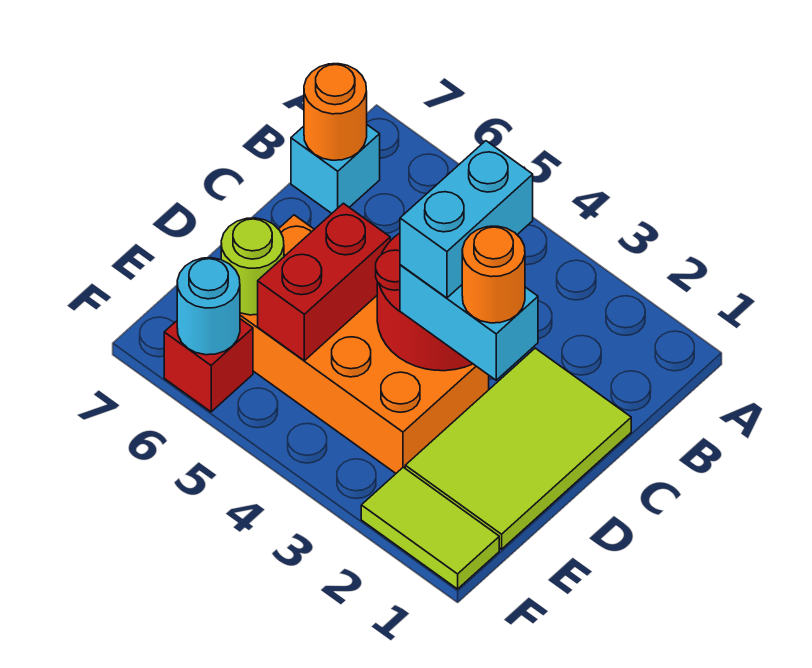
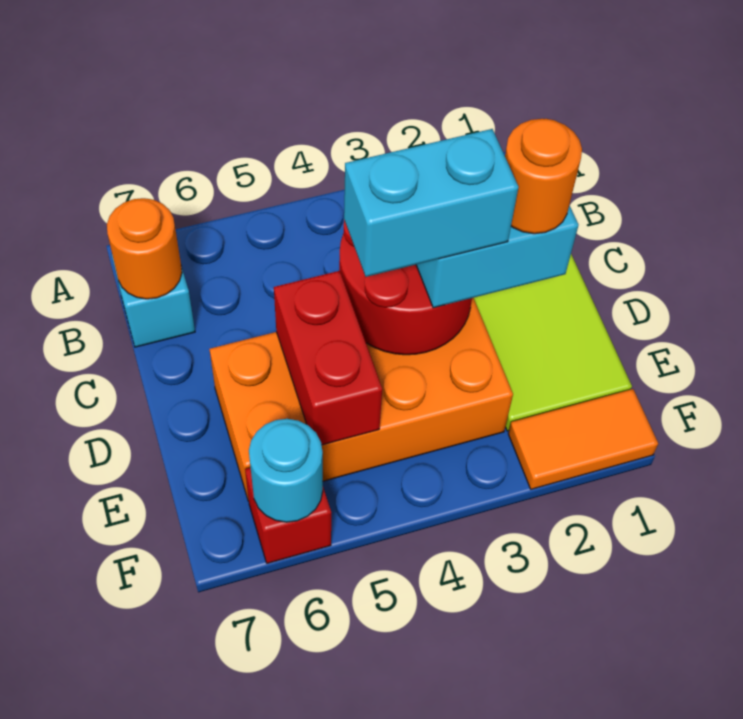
cyan 1x2 brick [400,141,533,298] -> cyan 1x2 brick turned to [344,129,519,277]
lime 1x1 round brick [221,218,284,315] -> none
lime 1x2 tile [361,467,499,589] -> orange 1x2 tile [508,389,658,489]

